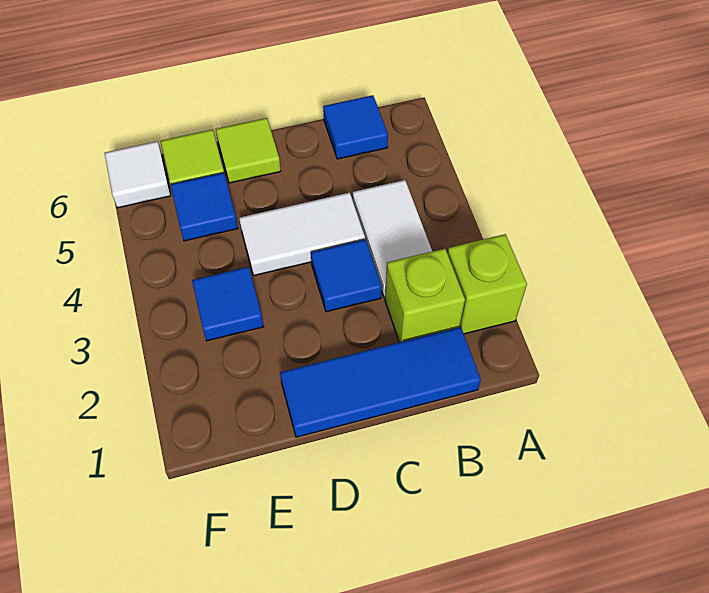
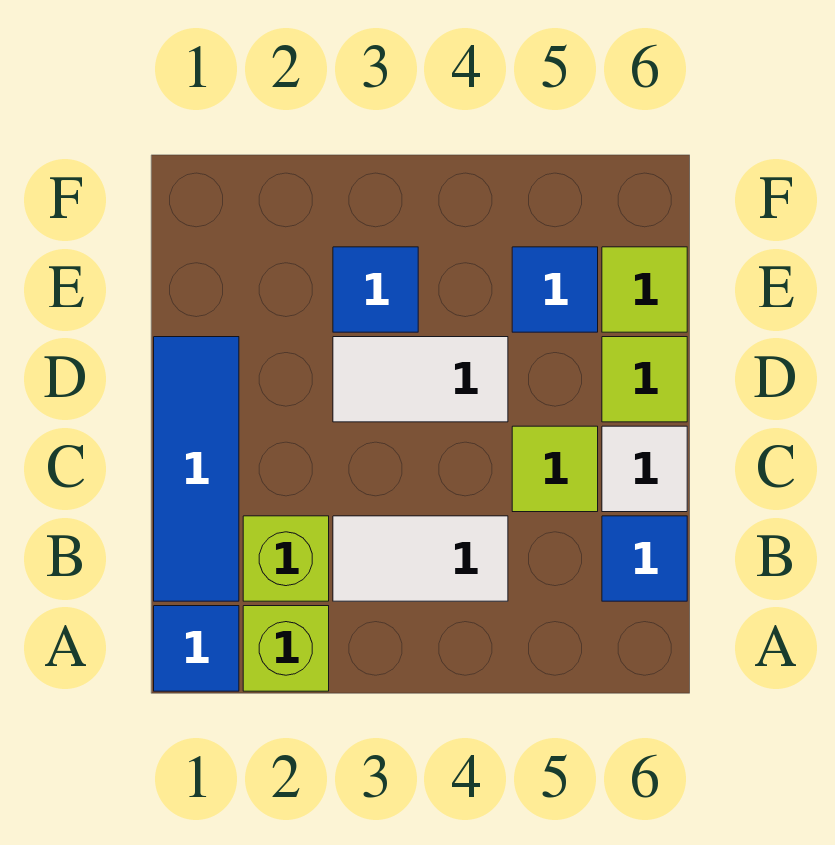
blue 1x1 tile [311,239,382,312] -> blue 1x1 tile moved to [154,606,239,691]
white 1x2 tile [239,192,365,275] -> white 1x2 tile turned to [333,337,508,422]
none -> lime 1x1 tile [512,426,598,512]
white 1x1 tile [105,141,171,208] -> white 1x1 tile moved to [602,426,687,512]

